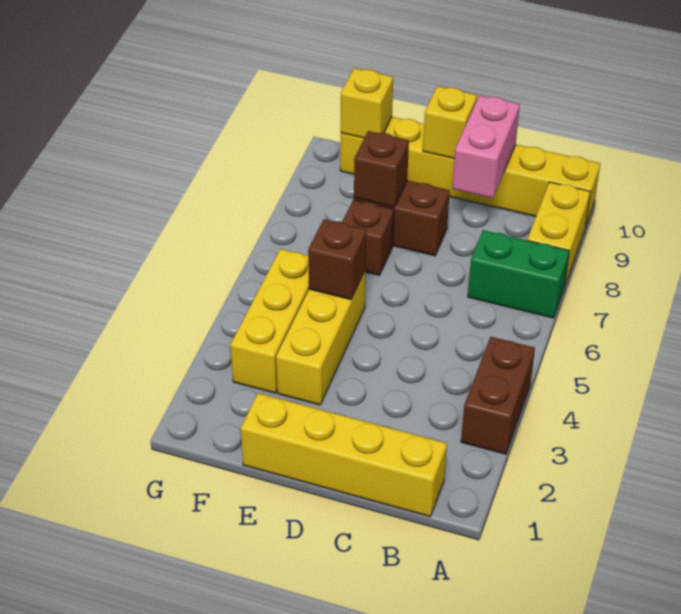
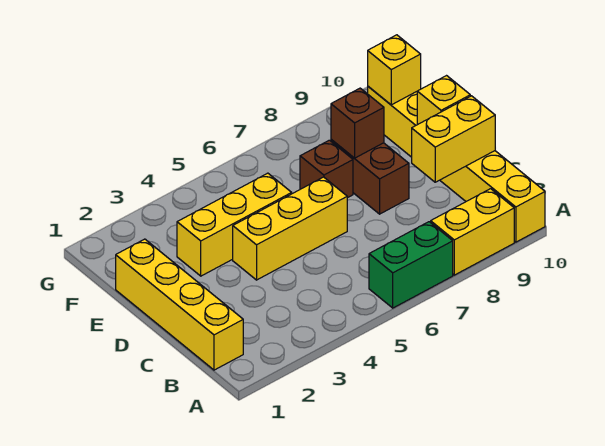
brown 1x2 brick [461,337,535,454] -> none
green 1x2 brick [468,230,569,318] -> green 1x2 brick turned to [369,222,453,308]
pink 1x2 brick [452,95,520,198] -> yellow 1x2 brick [412,96,495,182]
brown 1x1 brick [308,219,366,299] -> none
yellow 1x3 brick [231,249,309,393] -> yellow 1x3 brick moved to [233,177,347,280]

